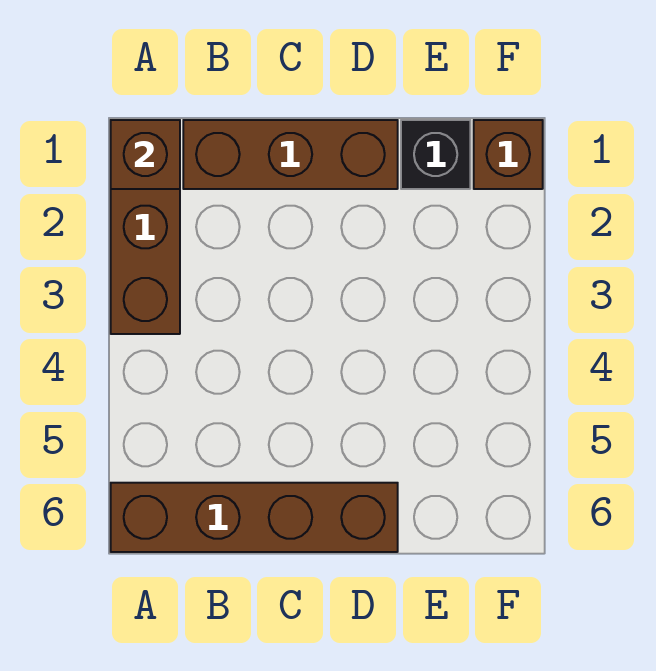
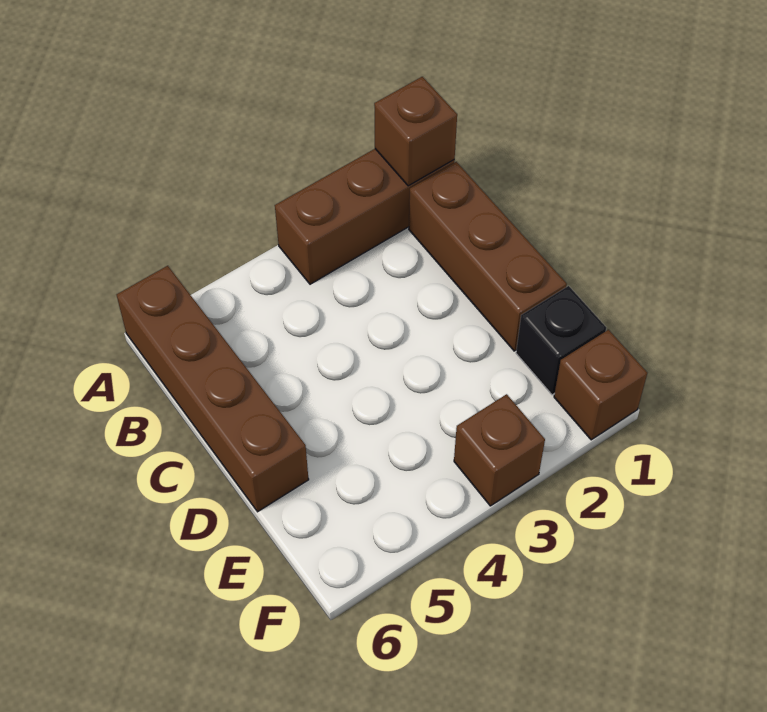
none -> brown 1x1 brick [454,394,545,506]

